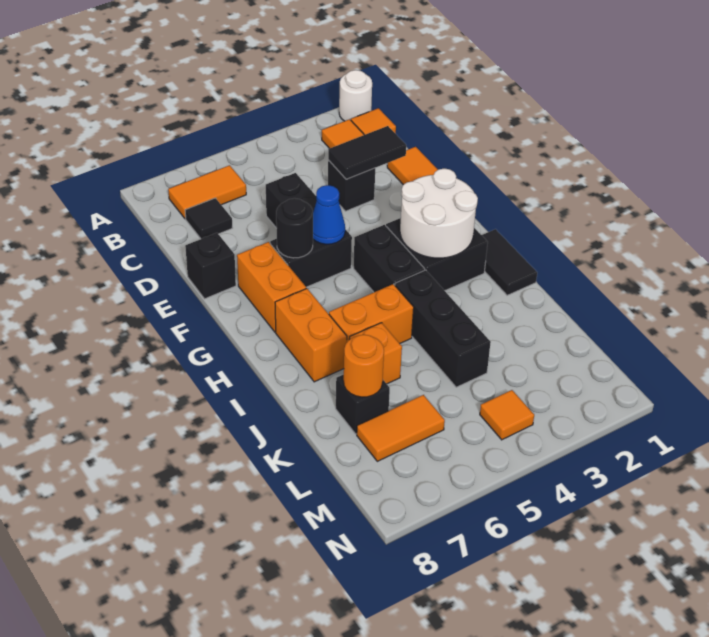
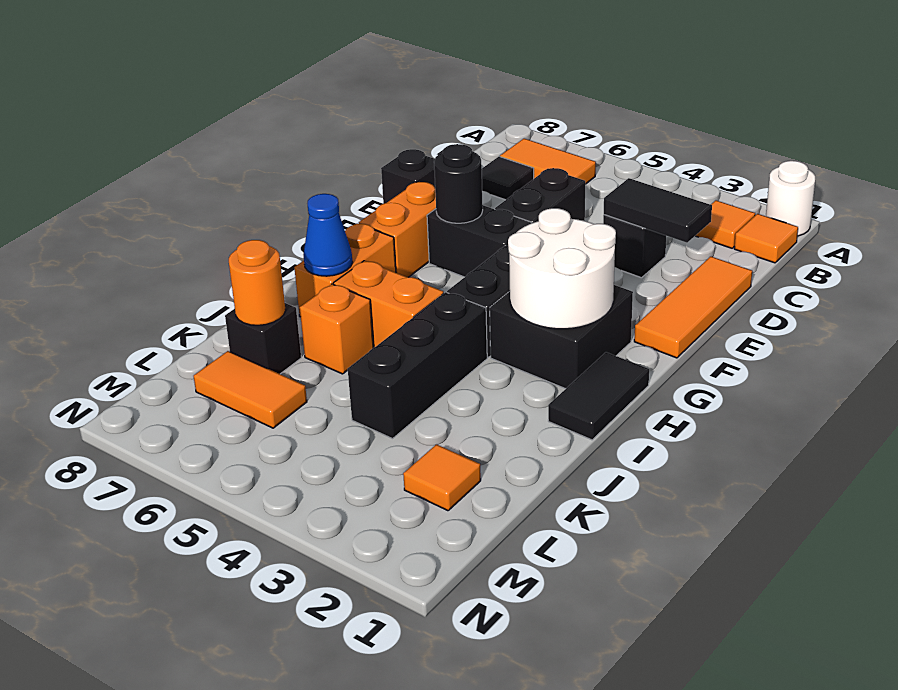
blue 1x1 cone [313,185,345,244] -> blue 1x1 cone moved to [303,194,352,276]
orange 1x1 tile [480,390,534,440] -> orange 1x1 tile moved to [403,444,481,511]

